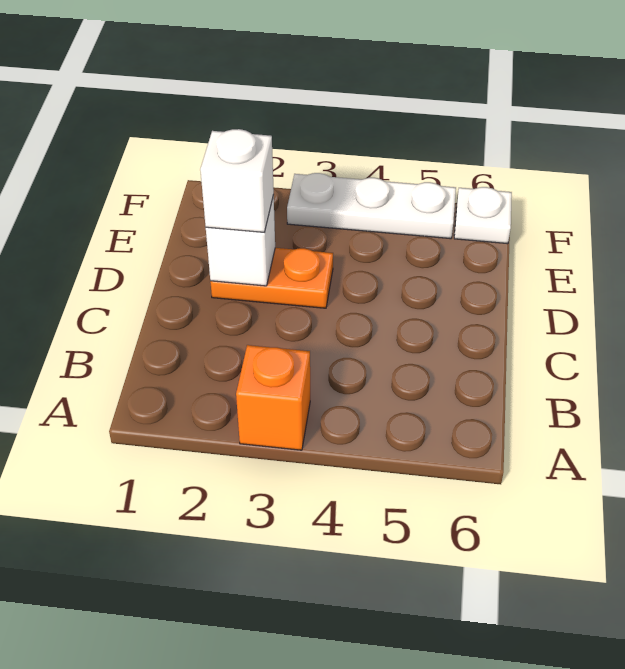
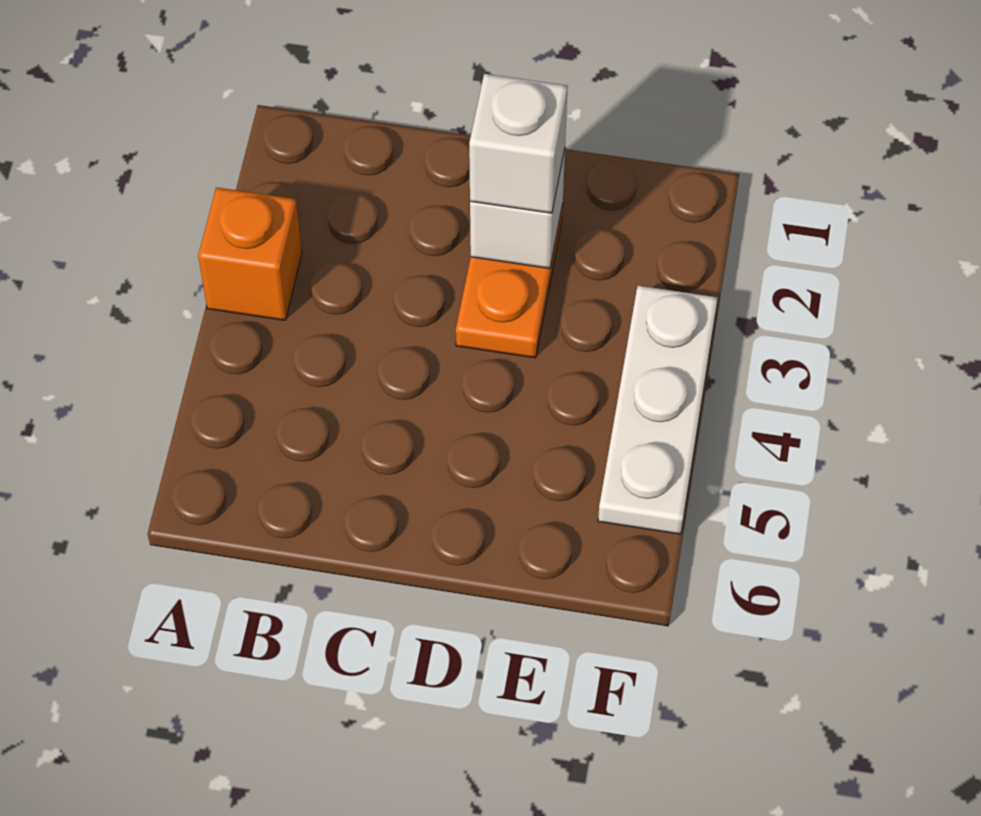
white 1x1 plate [454,187,512,244] -> none

